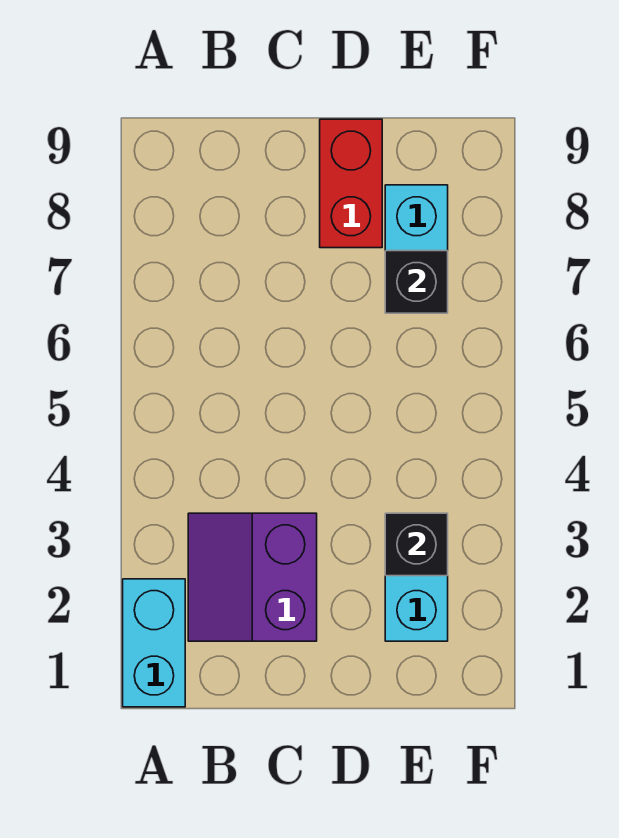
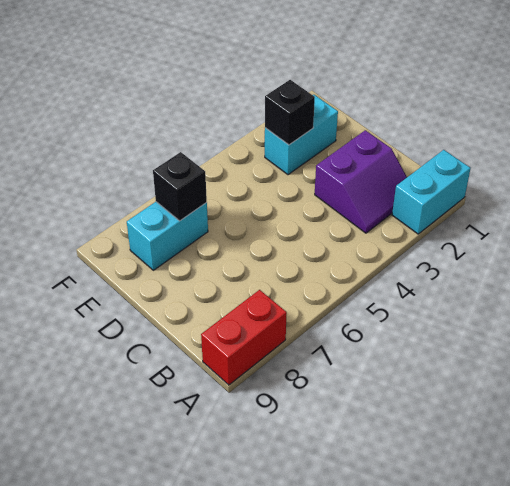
red 1x2 brick [320,119,382,248] -> red 1x2 brick moved to [201,290,287,385]

